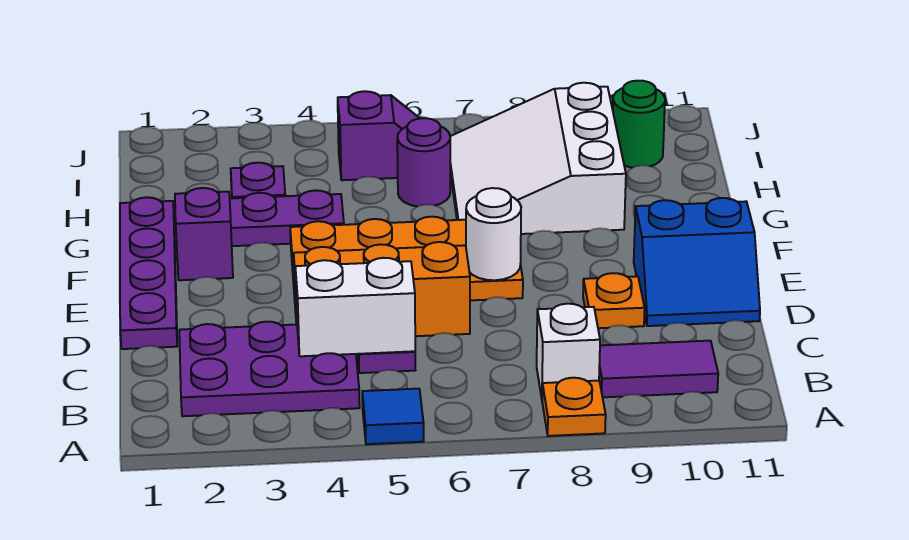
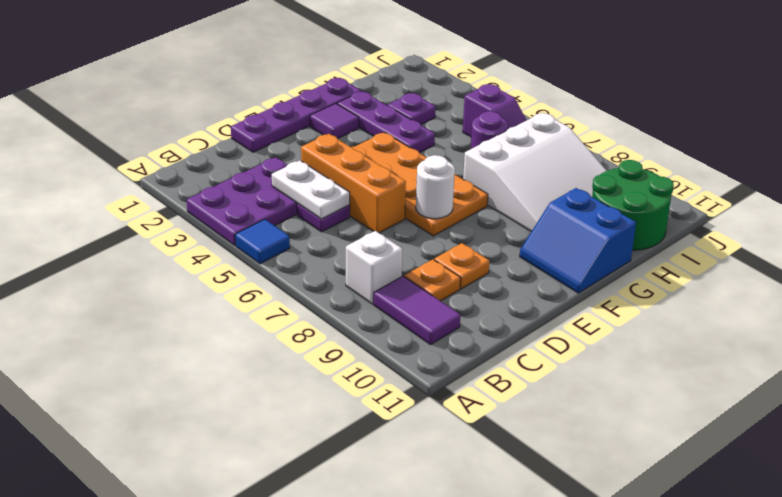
orange 1x1 plate [542,378,606,436] -> orange 1x1 plate moved to [404,259,461,301]
purple 2x3 plate [179,322,360,416] -> purple 2x3 plate turned to [187,157,297,245]
white 1x2 brick [295,258,415,356] -> white 1x2 plate [272,160,350,219]
blue 2x2 slope [634,198,760,326] -> blue 2x2 slope moved to [520,188,636,293]
purple 1x1 brick [175,188,233,280] -> purple 1x1 tile [310,104,359,139]
white 3x3 slope [450,83,626,234] -> white 3x3 slope turned to [463,113,607,232]
green 1x1 round brick [613,81,665,168] -> green 2x2 round brick [592,160,674,250]

